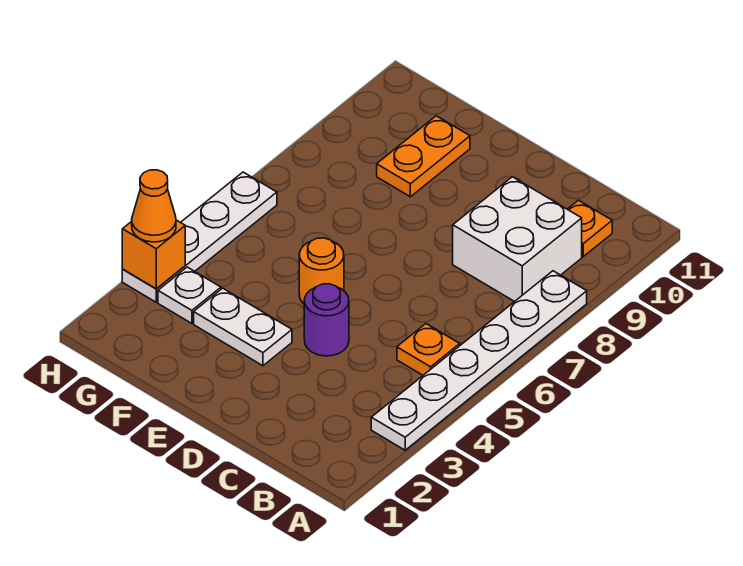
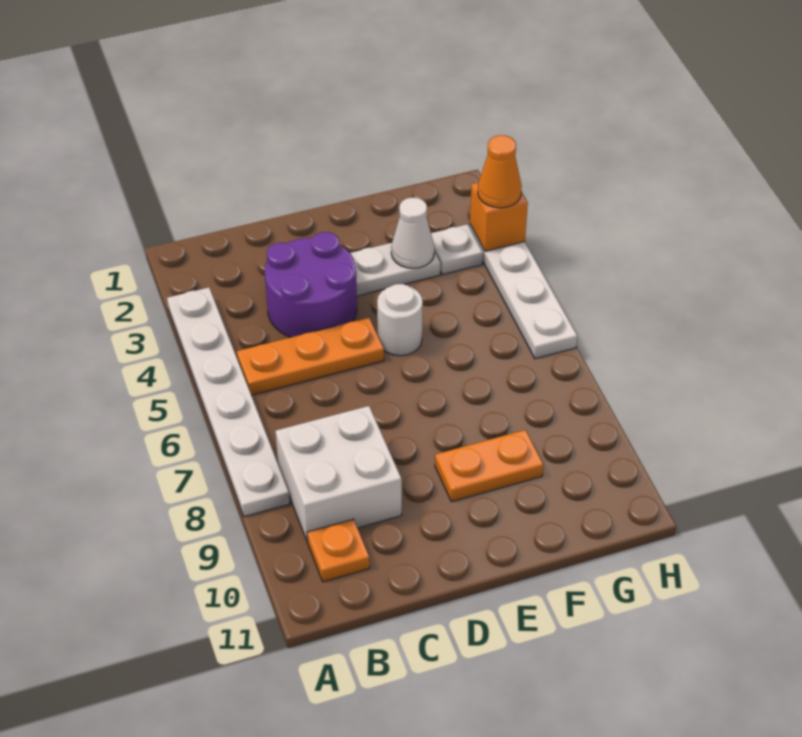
orange 1x1 plate [397,324,460,375] -> orange 1x3 plate [237,318,384,395]
purple 1x1 round brick [304,284,349,356] -> purple 2x2 round brick [265,232,357,337]
orange 1x1 round brick [299,238,344,304] -> white 1x1 round brick [377,284,423,356]
none -> white 1x1 cone [391,198,435,268]
orange 1x2 plate [377,116,470,197] -> orange 1x2 plate turned to [435,430,543,502]

